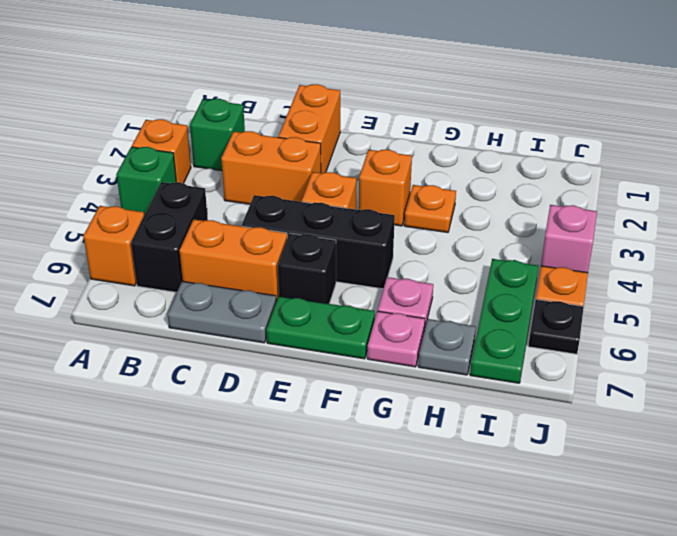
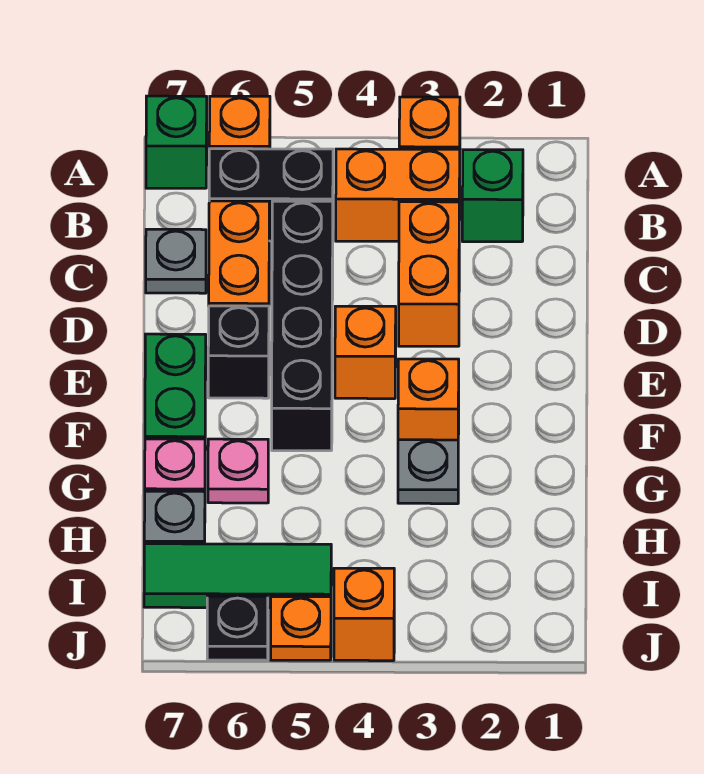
green 1x1 brick [116,147,177,215] -> green 1x1 brick moved to [146,96,207,188]
grey 1x2 plate [168,281,276,343] -> grey 1x1 plate [146,229,206,293]
orange 1x2 brick [278,84,340,173] -> orange 1x2 brick moved to [336,149,460,241]
black 1x3 brick [242,195,395,289] -> black 1x4 brick [272,201,333,451]
orange 1x1 plate [404,185,456,233] -> grey 1x1 plate [398,440,458,504]
green 1x3 plate [470,259,538,383] -> green 1x3 tile [144,544,331,608]
pink 1x1 brick [541,205,597,273] -> orange 1x1 brick [334,568,394,661]

